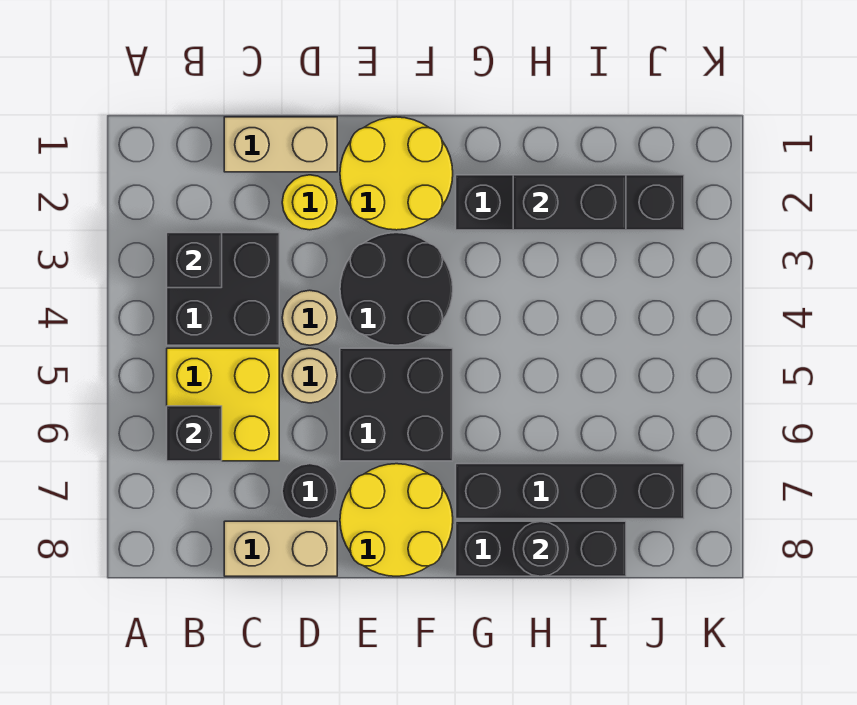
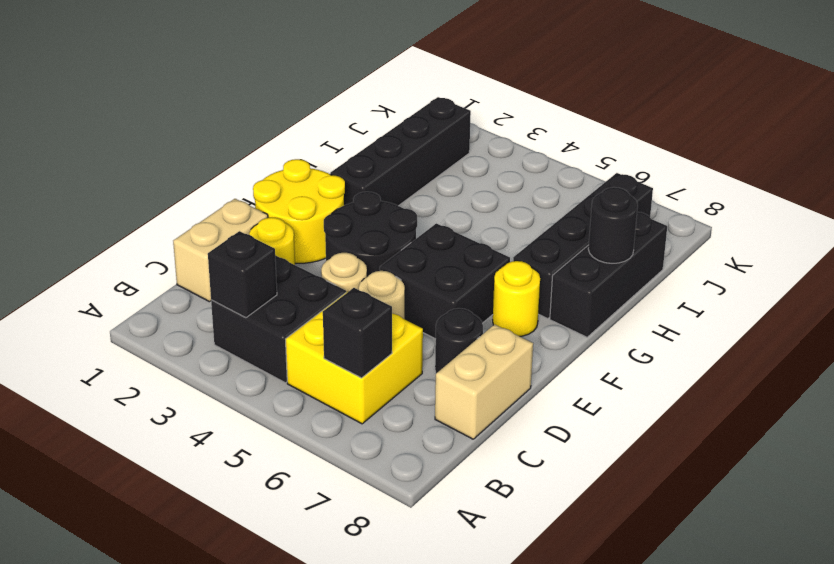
yellow 2x2 round brick [340,464,453,576] -> yellow 1x1 round brick [493,261,540,336]
black 1x2 brick [513,175,626,230] -> none

